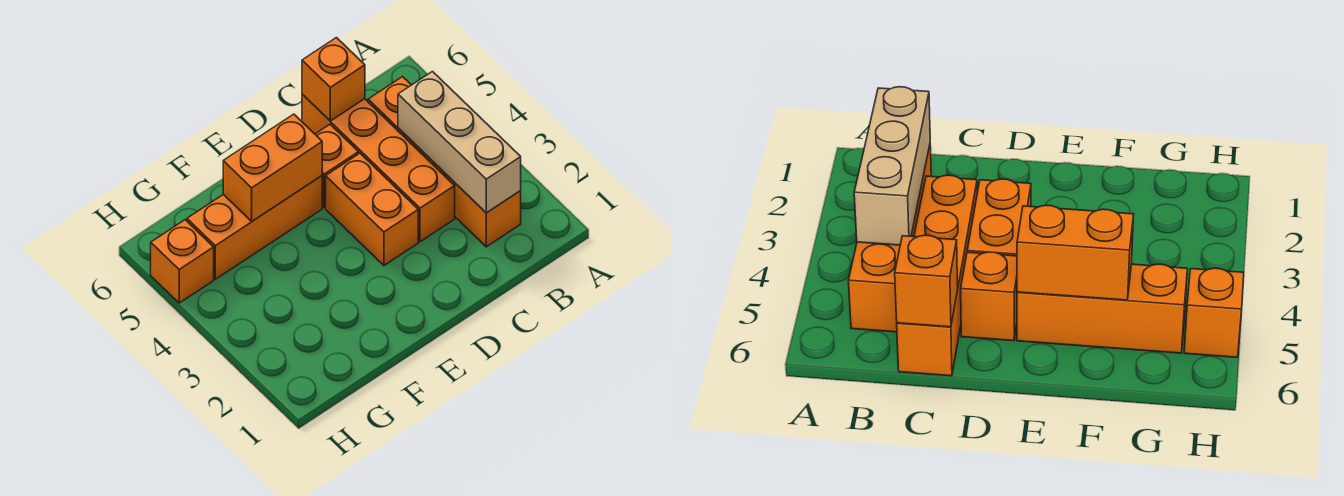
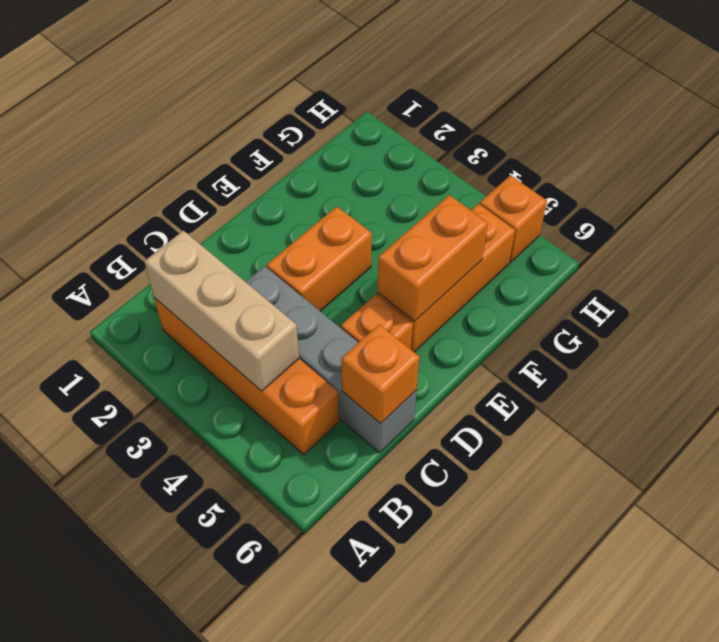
orange 1x4 brick [302,94,455,242] -> grey 1x4 brick [246,266,417,453]
orange 1x2 brick [326,153,418,265] -> orange 1x2 brick turned to [267,207,372,311]

